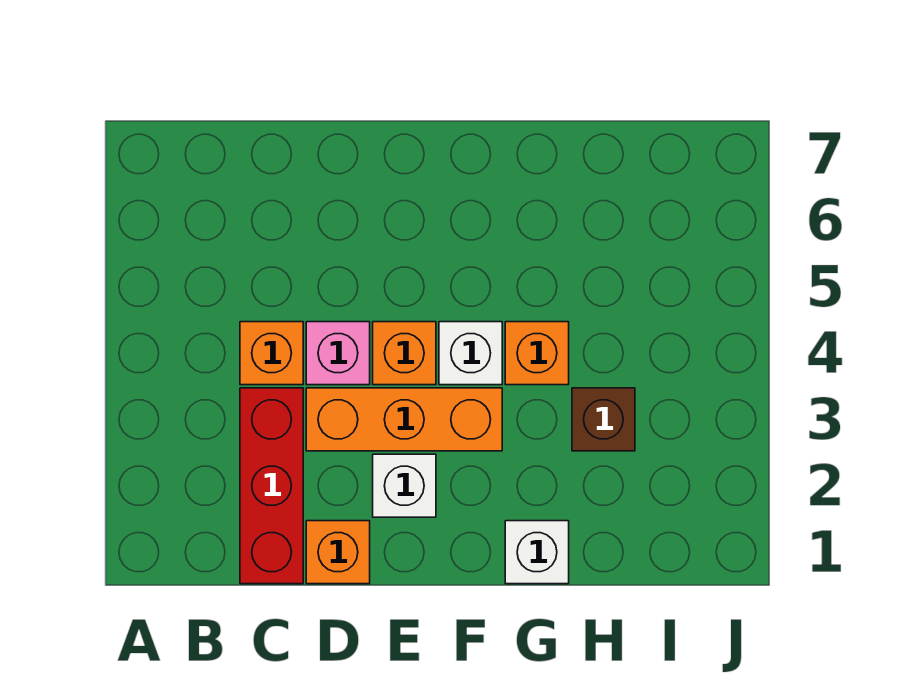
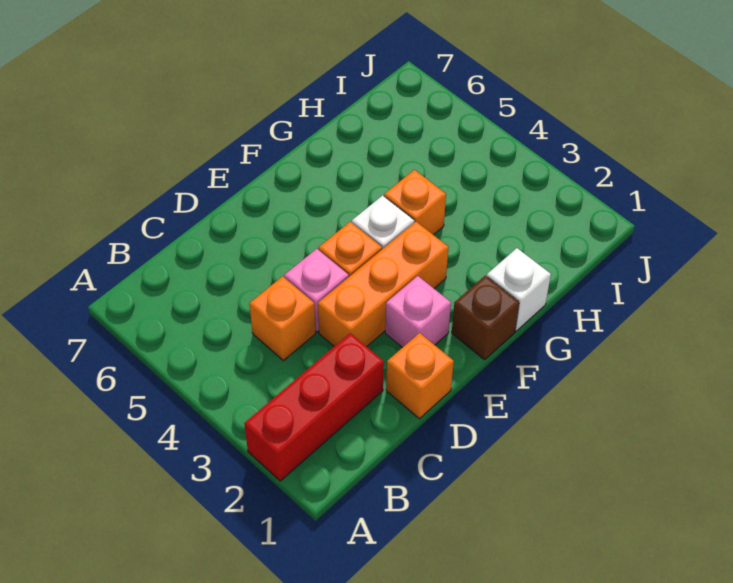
red 1x3 brick [240,388,303,584] -> red 1x3 brick turned to [244,333,384,481]
white 1x1 brick [373,454,436,517] -> pink 1x1 brick [385,276,451,348]
brown 1x1 brick [572,388,635,451] -> brown 1x1 brick moved to [452,276,519,360]

